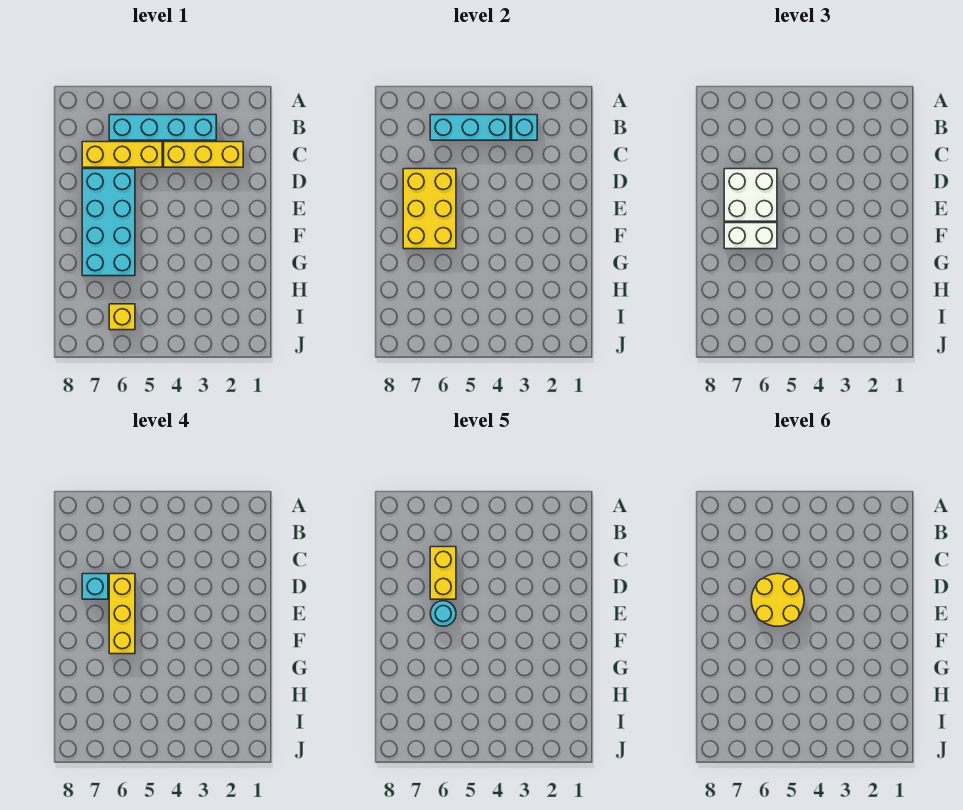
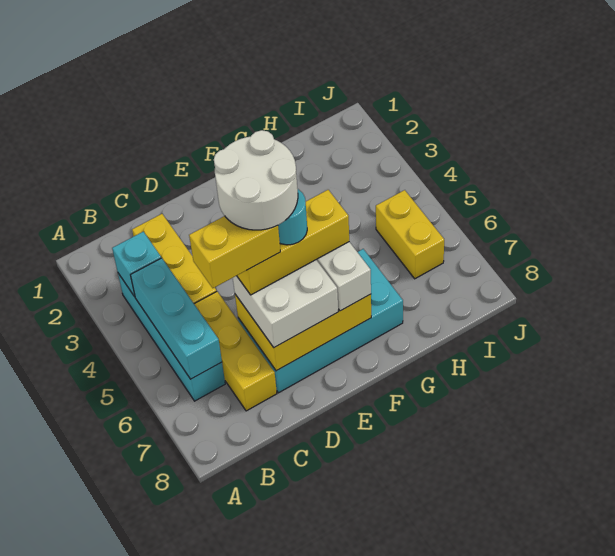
yellow 2x2 round brick [751,574,804,626] -> white 2x2 round brick [214,130,298,230]
cyan 1x1 brick [82,574,108,599] -> none
yellow 1x1 brick [109,304,135,330] -> yellow 1x2 brick [376,190,444,279]

